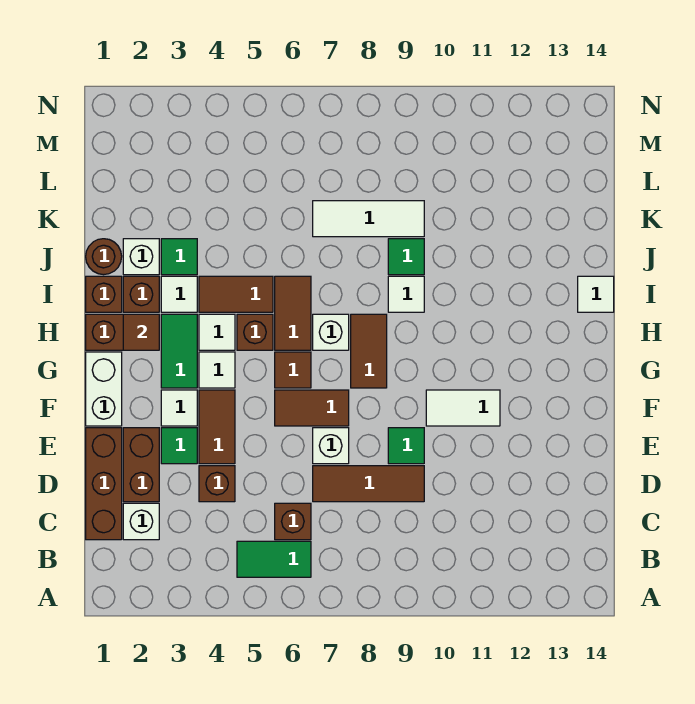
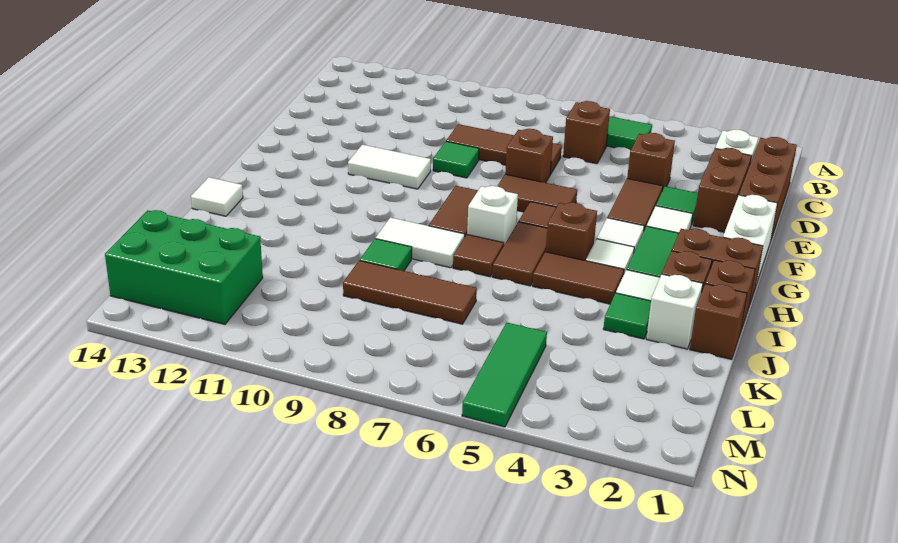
white 1x1 brick [313,428,349,464] -> brown 1x1 brick [505,129,553,183]
brown 1x1 tile [123,314,159,350] -> brown 1x1 tile moved to [453,235,504,277]
white 1x1 tile [388,276,424,312] -> white 1x2 tile [376,218,465,268]
brown 1x1 round brick [86,239,122,275] -> brown 1x1 brick [690,284,747,359]
white 1x3 tile [313,201,424,237] -> brown 1x3 tile [343,261,477,324]
none -> green 1x3 tile [462,322,547,427]
none -> green 2x3 brick [105,210,263,324]

